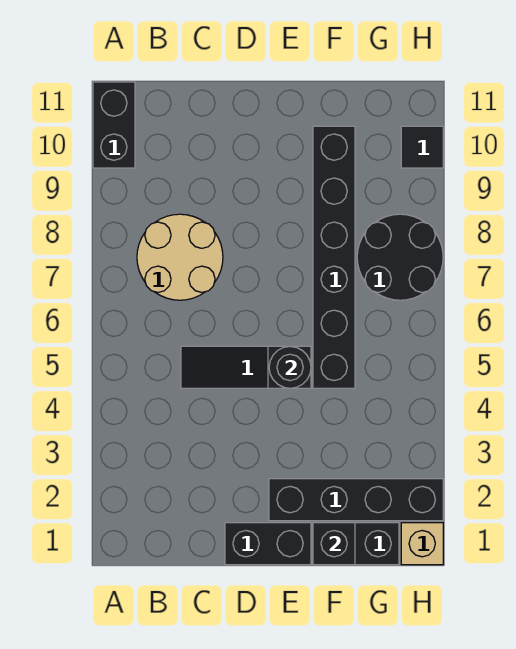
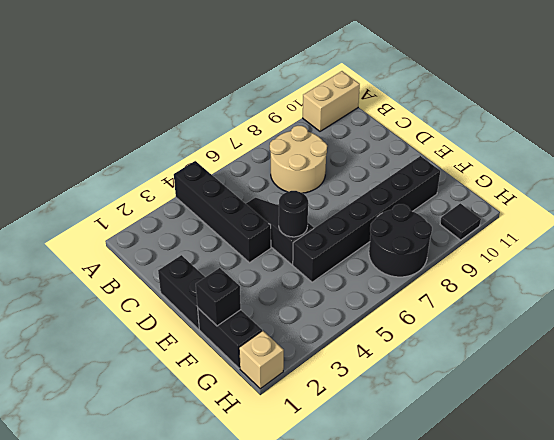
black 1x2 brick [93,82,135,168] -> tan 1x2 brick [303,71,360,131]
black 1x4 brick [269,479,443,521] -> black 1x4 brick moved to [174,161,271,263]

